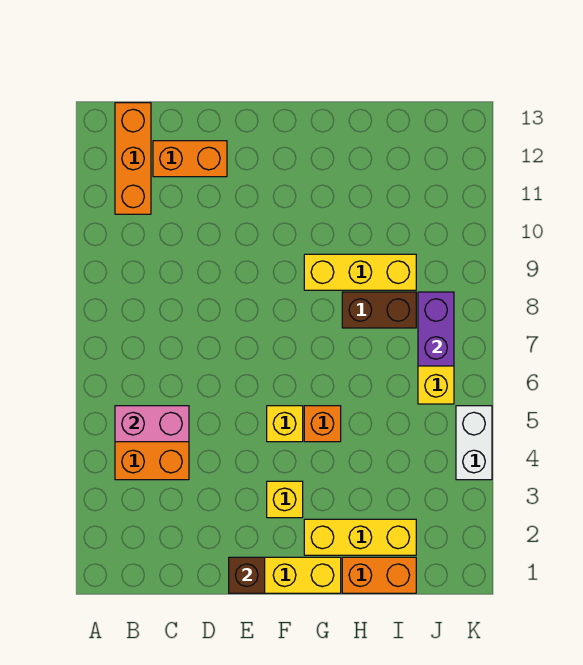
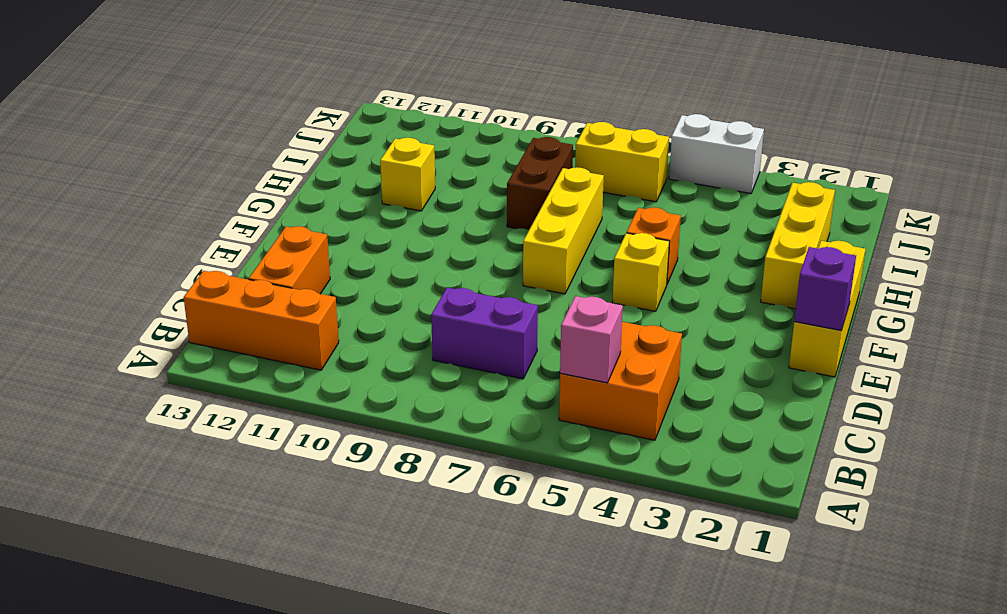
pink 1x2 brick [115,406,189,442] -> pink 1x1 brick [560,296,623,383]
brown 1x1 brick [229,557,265,593] -> purple 1x1 brick [794,247,856,331]
yellow 1x1 brick [267,481,303,518] -> yellow 1x1 brick moved to [380,138,435,211]
yellow 1x3 brick [304,254,416,290] -> yellow 1x3 brick moved to [523,167,604,294]
orange 1x2 brick [342,557,416,593] -> none
purple 1x2 brick [418,292,454,366] -> purple 1x2 brick moved to [431,288,538,379]

